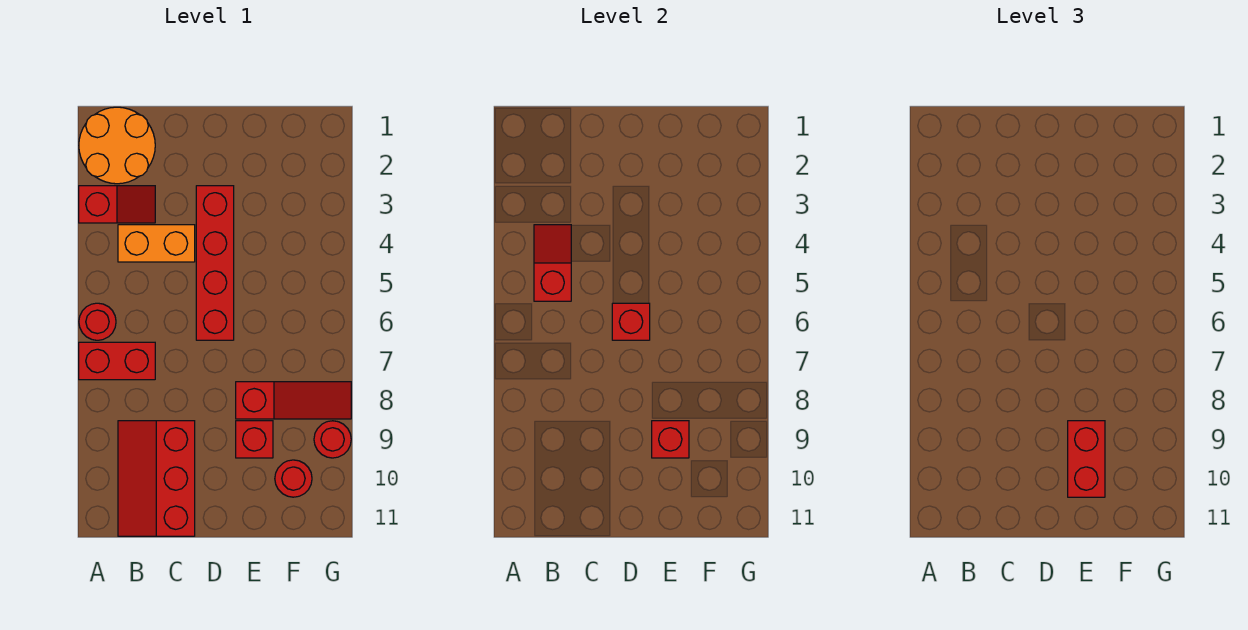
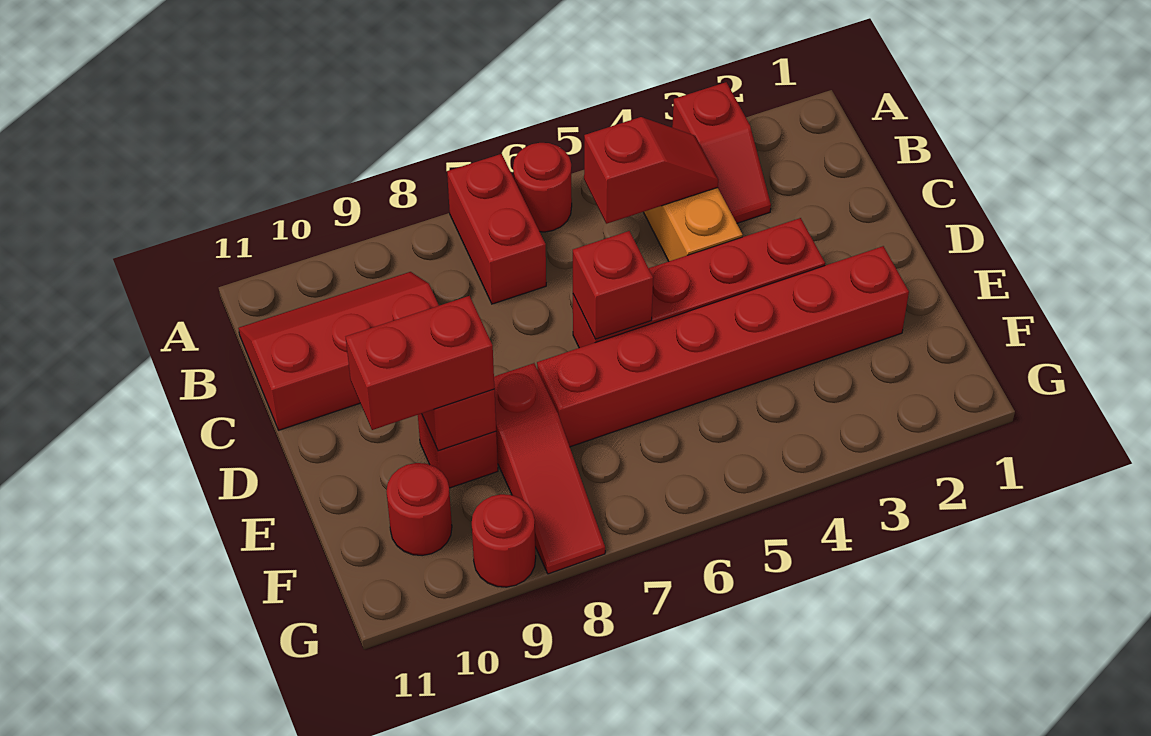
orange 2x2 round brick [79,107,155,184] -> none
none -> red 1x6 brick [537,246,909,447]

